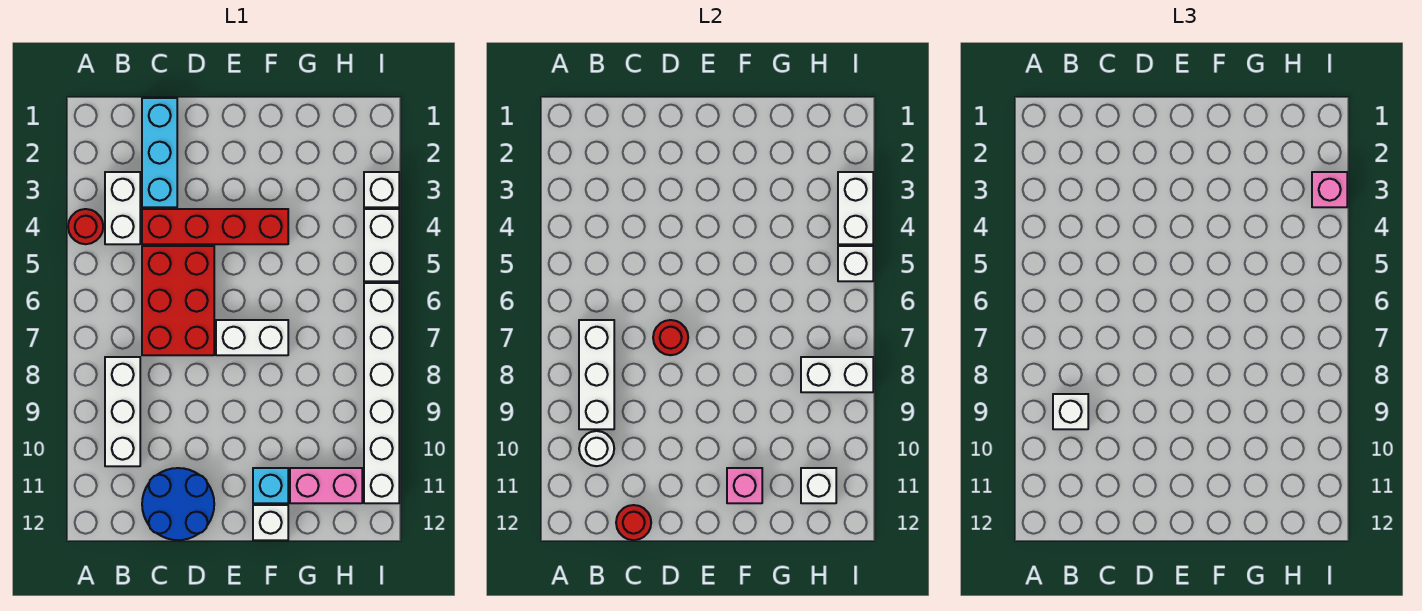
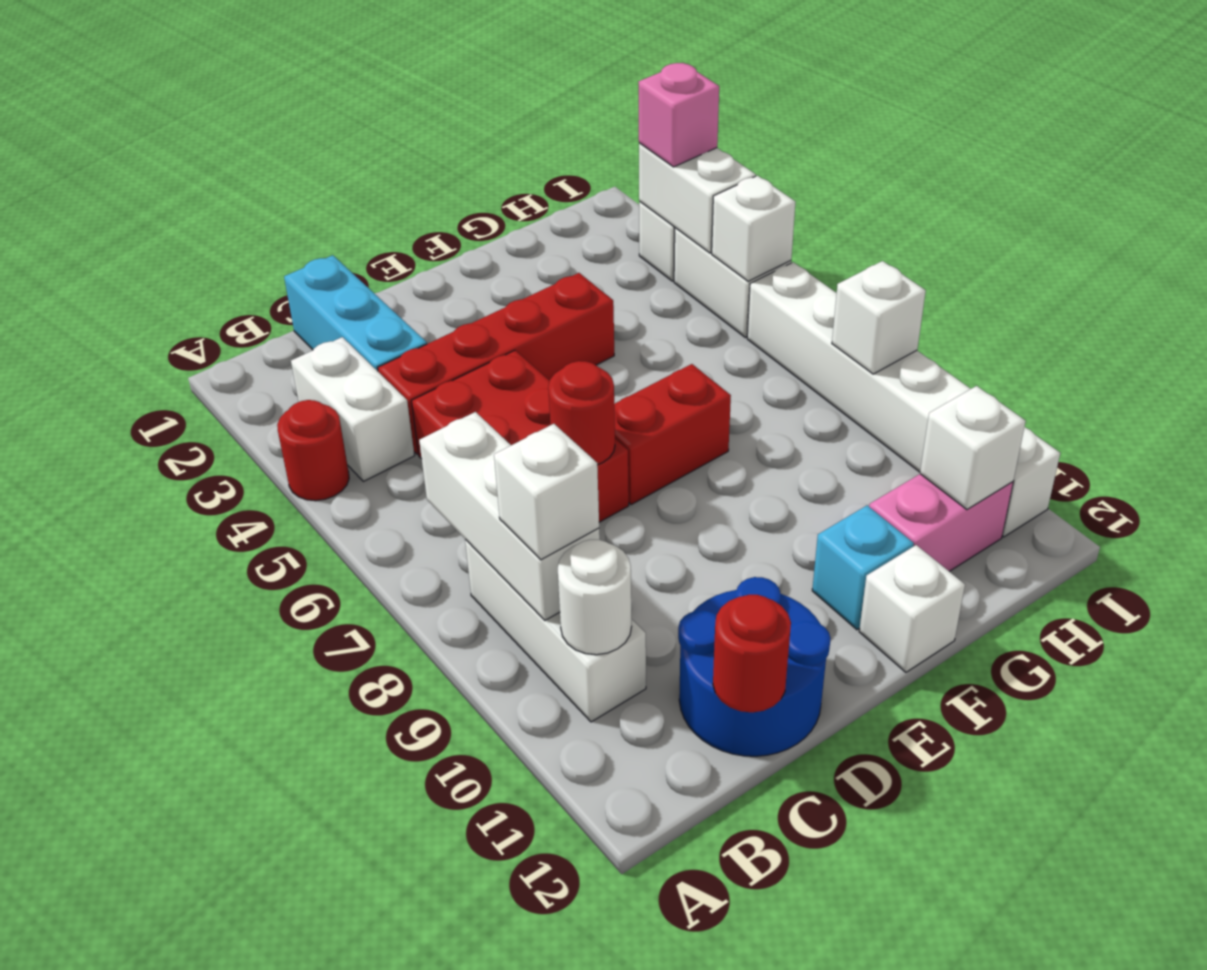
white 1x2 brick [216,320,288,355] -> red 1x2 brick [614,364,731,505]
pink 1x1 brick [727,468,762,503] -> none
white 1x2 brick [801,357,873,392] -> white 1x1 brick [832,261,926,374]

